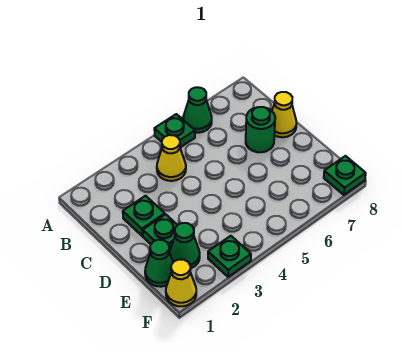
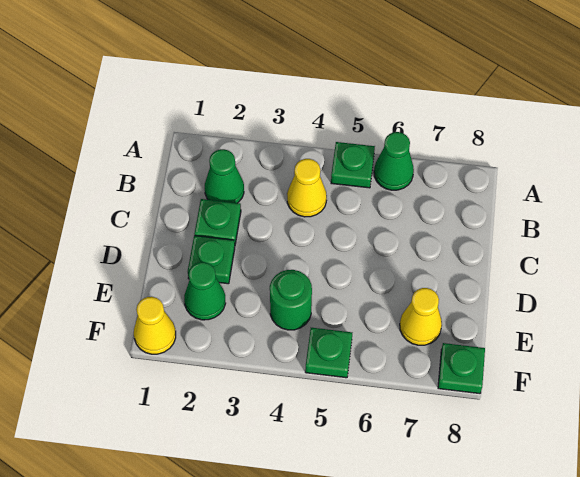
green 1x1 round brick [246,107,275,152] -> green 1x1 round brick moved to [270,270,312,330]
yellow 1x1 cone [272,92,296,137] -> yellow 1x1 cone moved to [400,288,442,345]
green 1x1 cone [145,240,173,287] -> green 1x1 cone moved to [205,149,244,203]
green 1x1 plate [208,236,251,277] -> green 1x1 plate moved to [305,328,352,378]

